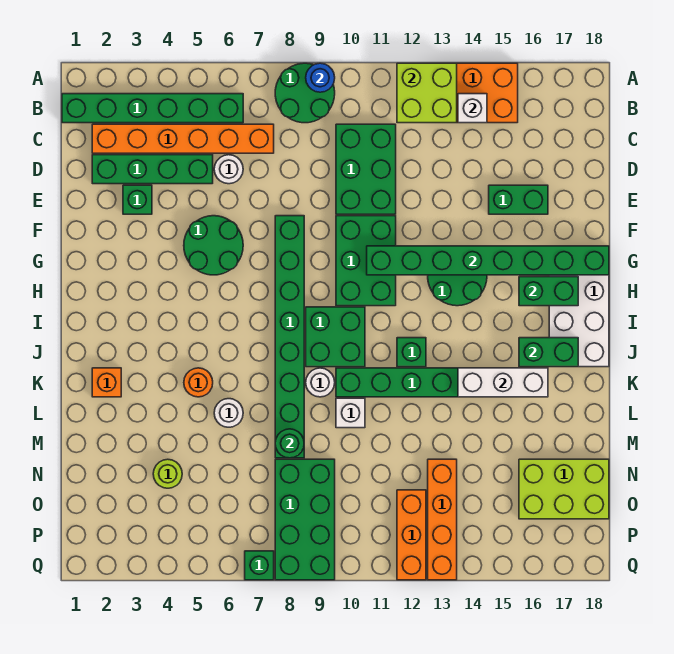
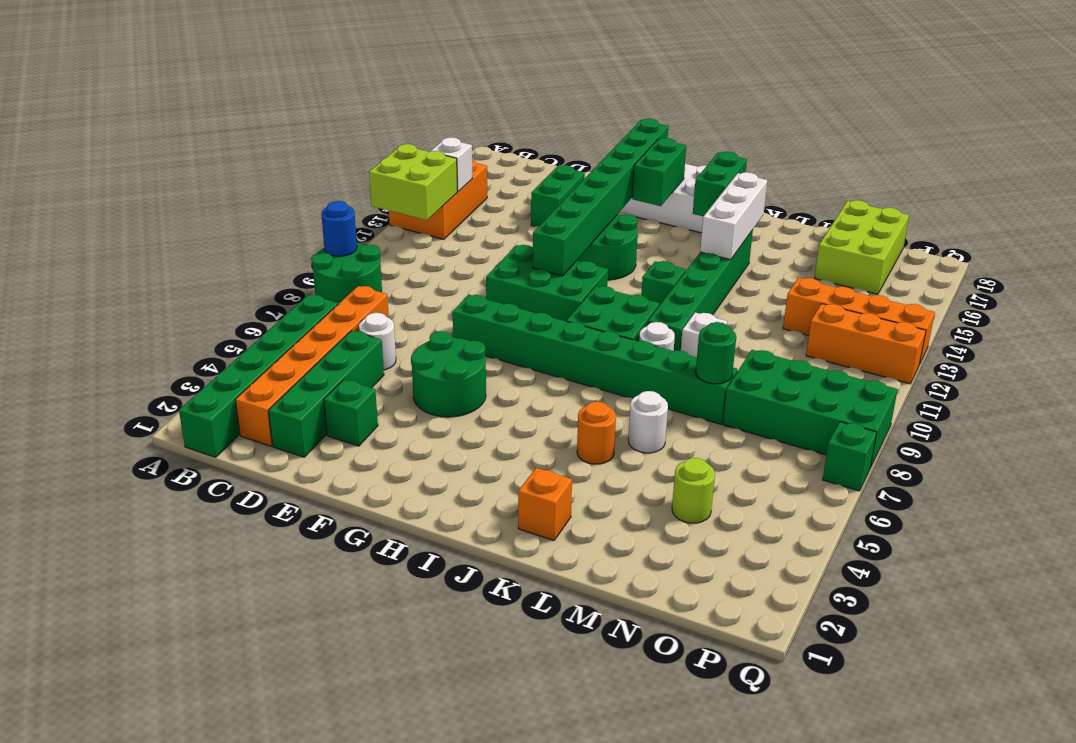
green 2x3 brick [336,124,396,214] -> none

